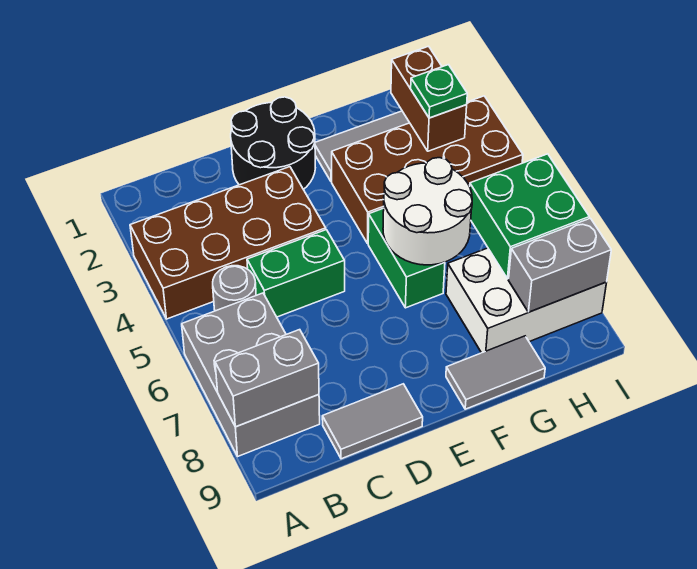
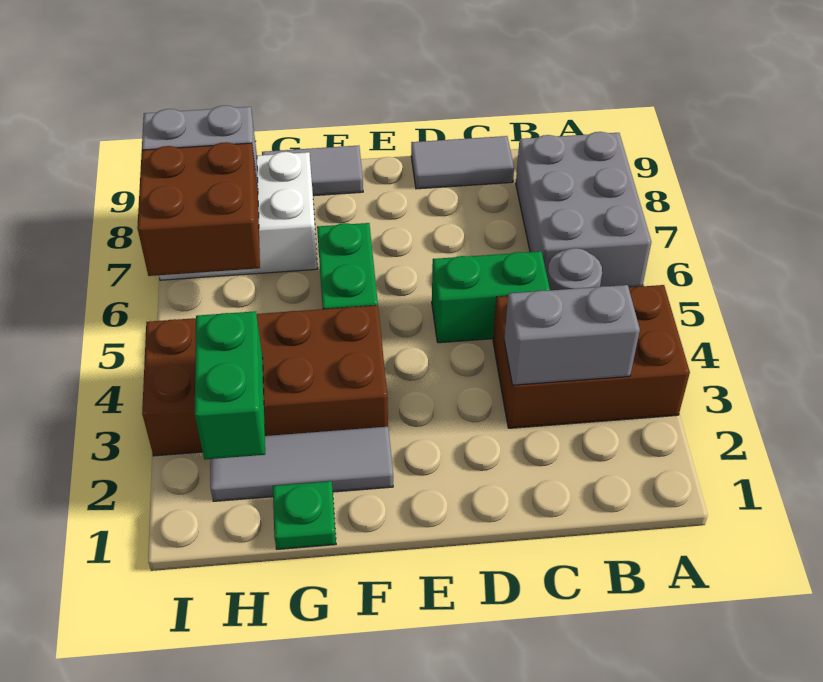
brown 2x4 brick [130,167,326,319] -> brown 2x3 brick [493,285,690,428]
grey 1x2 brick [215,330,319,427] -> grey 1x2 brick moved to [504,285,640,385]
black 2x2 round brick [231,97,315,189] -> none
white 2x2 round brick [383,158,472,265] -> none
brown 1x2 brick [391,46,467,151] -> green 1x2 brick [195,311,265,459]
green 1x1 plate [411,65,467,118] -> green 1x1 plate moved to [273,481,336,549]
green 2x2 brick [470,154,589,279] -> brown 2x2 brick [137,142,260,276]

